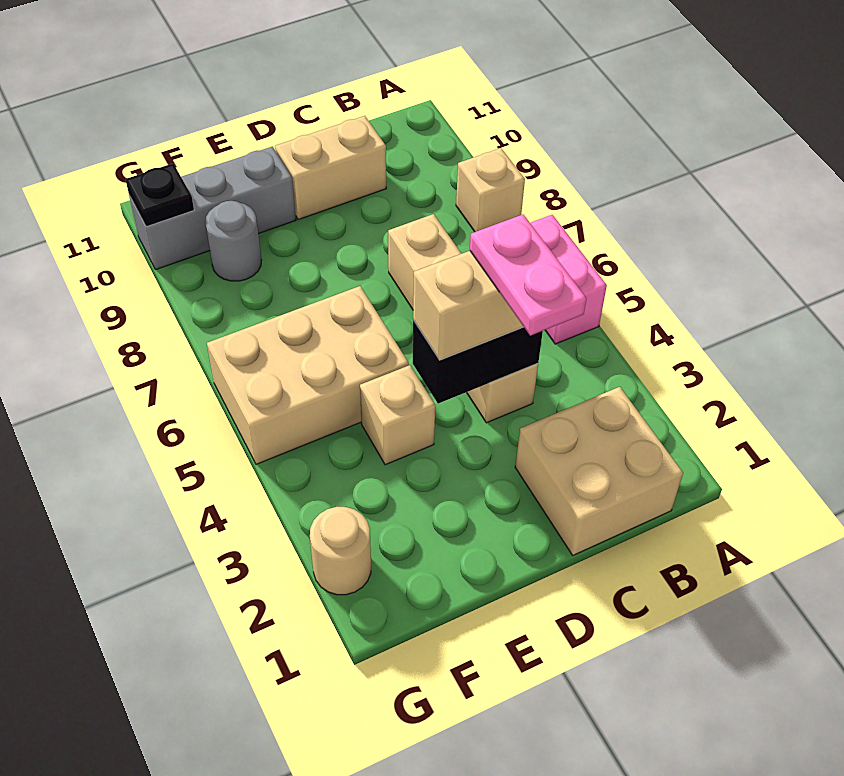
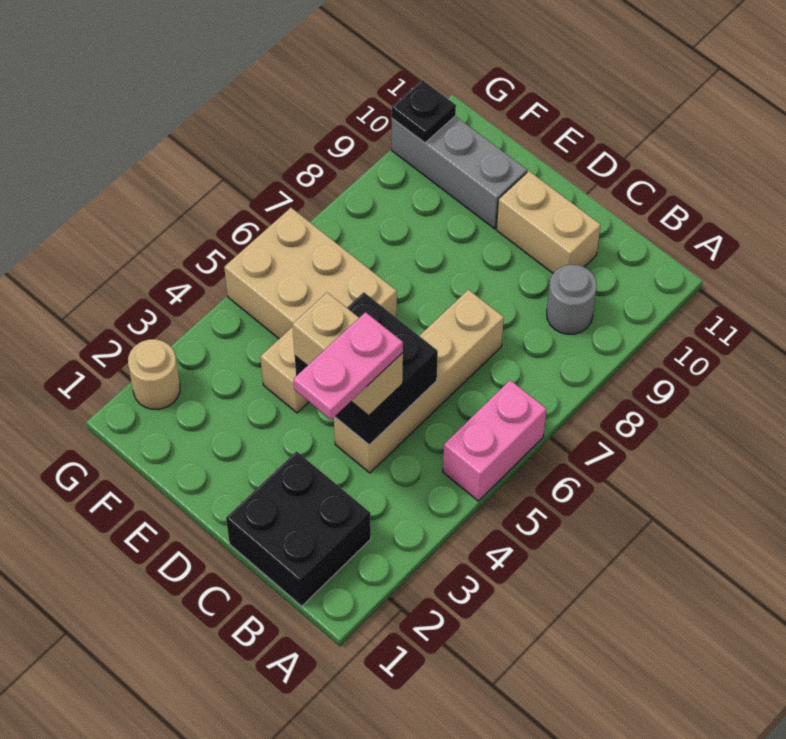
tan 1x1 brick [456,148,525,232] -> none
tan 2x2 brick [515,387,683,555] -> black 2x2 brick [226,451,371,606]
black 1x2 brick [413,320,543,404] -> black 2x2 brick [295,292,438,445]
grey 1x1 round brick [205,201,261,281] -> grey 1x1 round brick moved to [547,265,597,334]

